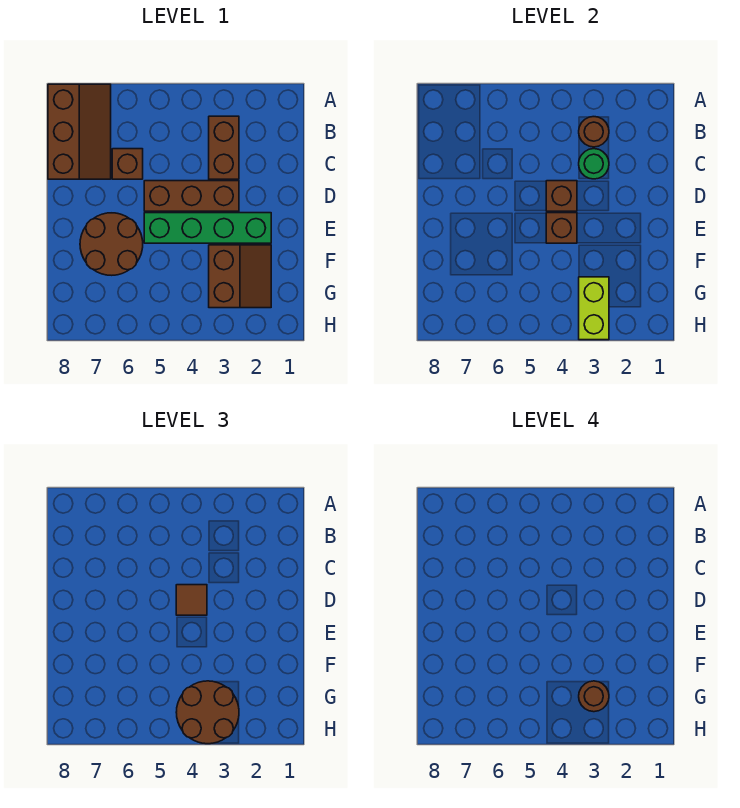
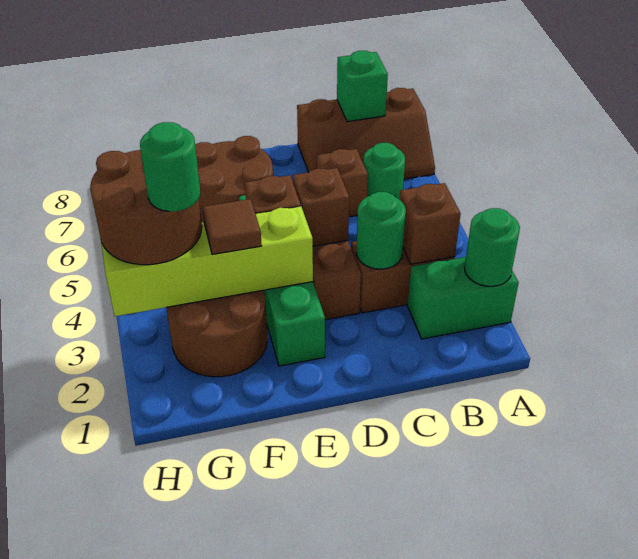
none -> green 1x2 brick [408,257,519,339]
none -> green 1x1 round brick [464,208,520,286]
brown 1x1 round brick [579,117,609,147] -> brown 1x1 brick [399,183,461,264]
none -> green 1x1 round brick [363,143,405,199]
none -> green 1x1 brick [337,51,388,122]
brown 1x1 tile [176,585,207,615] -> brown 1x1 tile moved to [202,199,262,254]
brown 2x2 slope [209,245,271,308] -> brown 2x2 round brick [166,290,267,377]
lime 1x2 brick [579,277,609,340] -> lime 1x4 brick [101,207,313,316]
brown 1x1 round brick [579,681,609,712] -> green 1x1 round brick [140,122,200,212]

